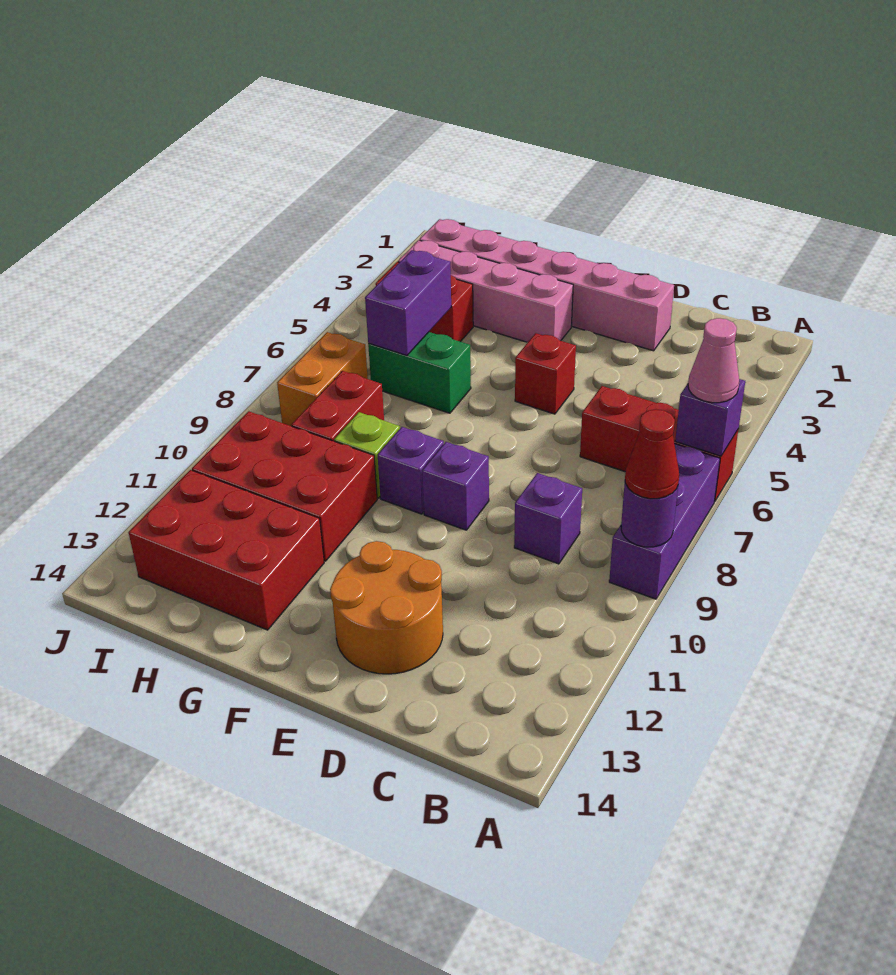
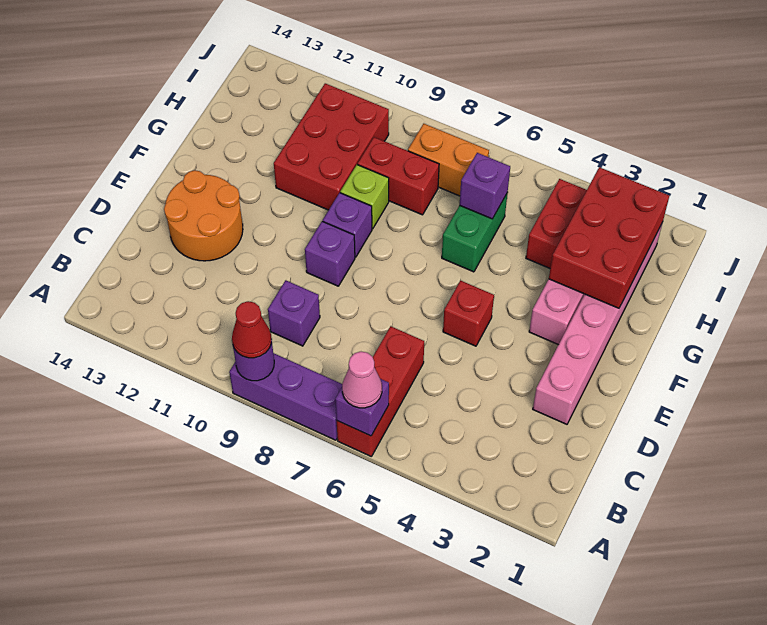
red 2x3 brick [129,470,324,630] -> red 2x3 brick moved to [549,167,669,308]
purple 1x2 brick [365,250,451,355] -> purple 1x1 brick [460,153,510,219]

